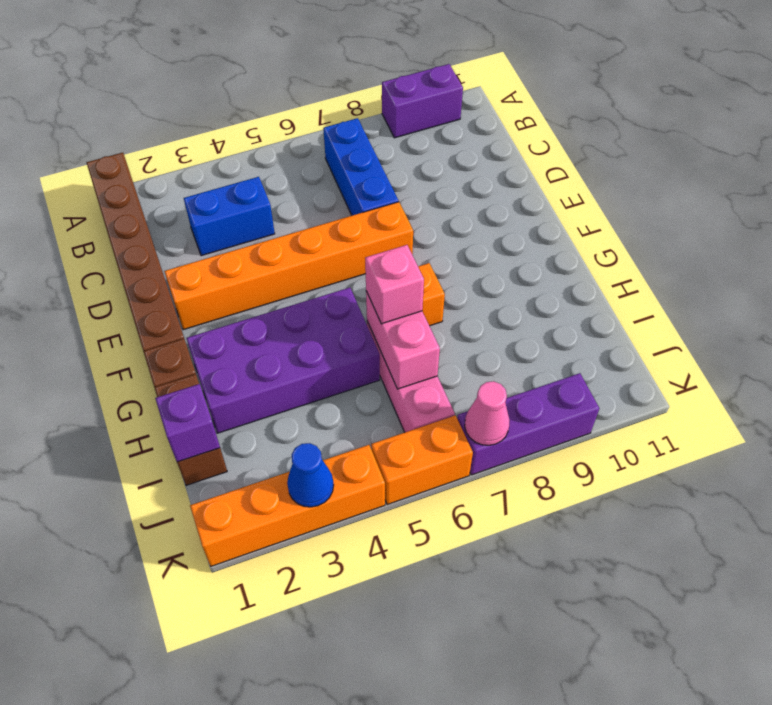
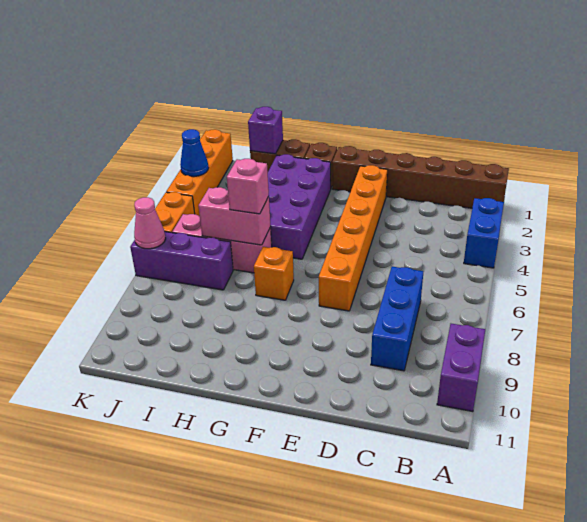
blue 1x3 brick [323,118,399,215] -> blue 1x3 brick turned to [371,267,423,371]
blue 1x2 brick [184,177,275,256] -> blue 1x2 brick moved to [464,198,504,268]
purple 1x3 brick [457,373,599,475] -> purple 1x3 brick turned to [130,232,233,290]

